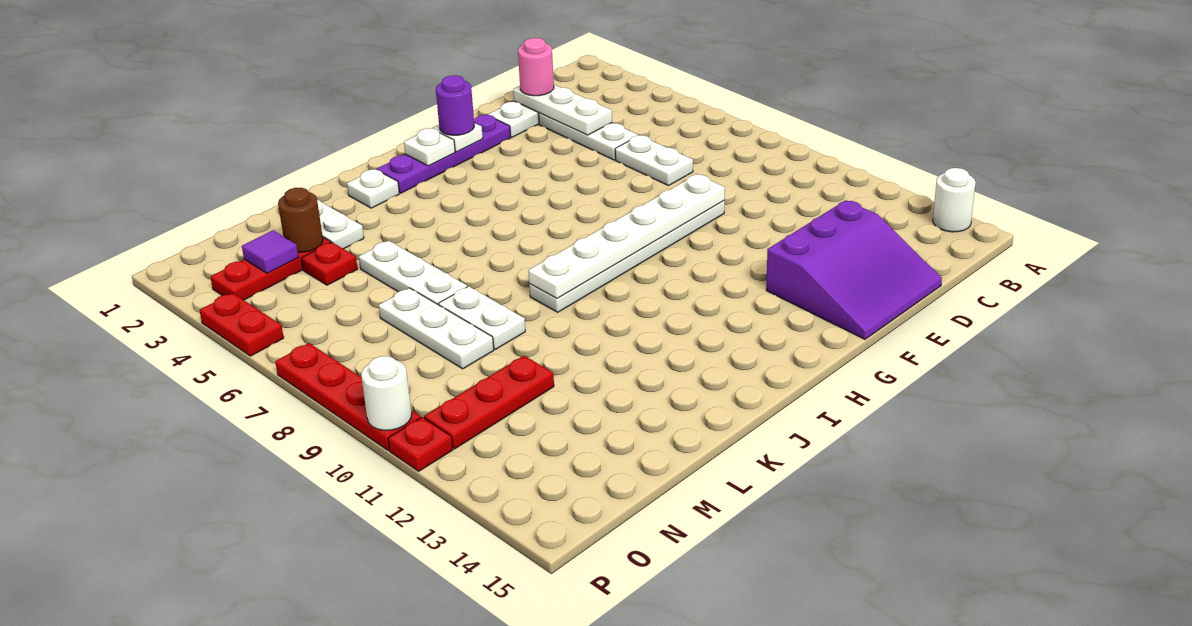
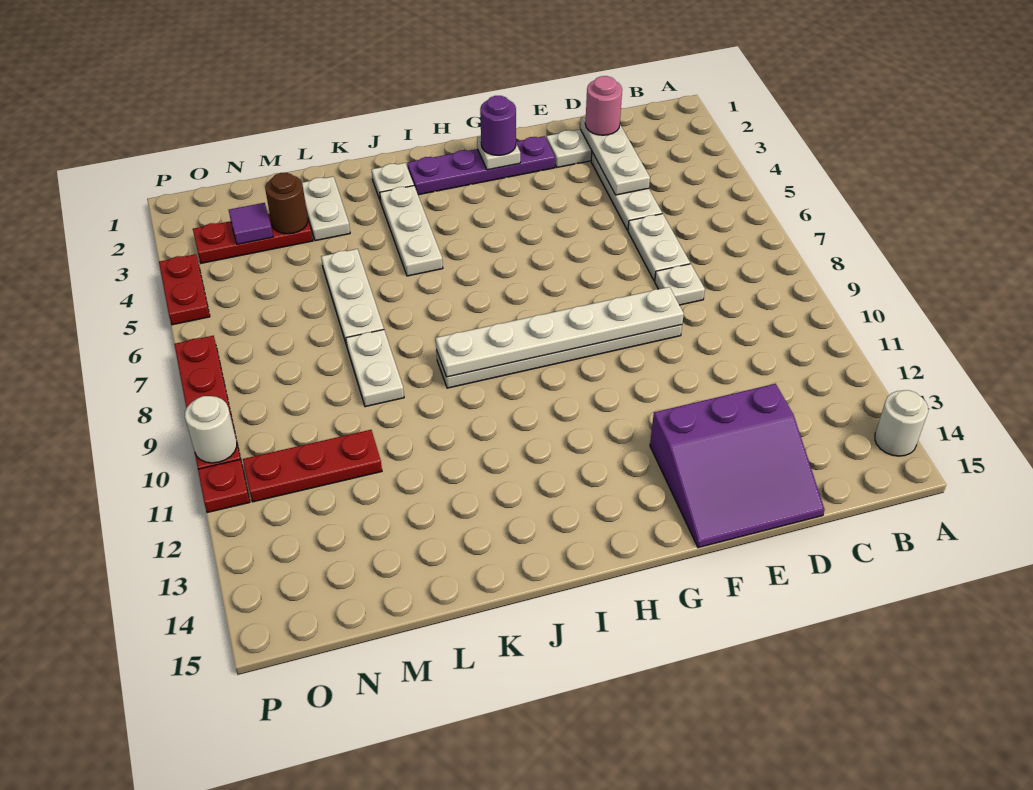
white 1x1 plate [404,128,455,166] -> white 1x1 plate moved to [655,264,705,305]
red 1x1 plate [301,242,358,285] -> none
white 1x3 plate [379,288,494,369] -> white 1x3 plate moved to [380,186,443,276]

